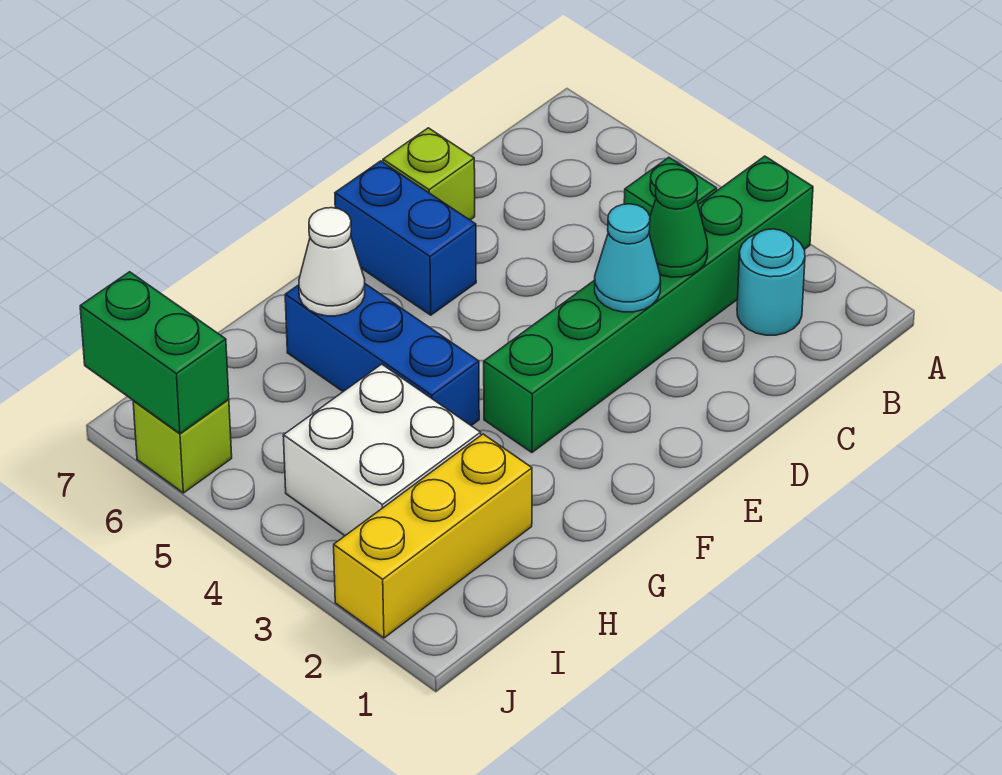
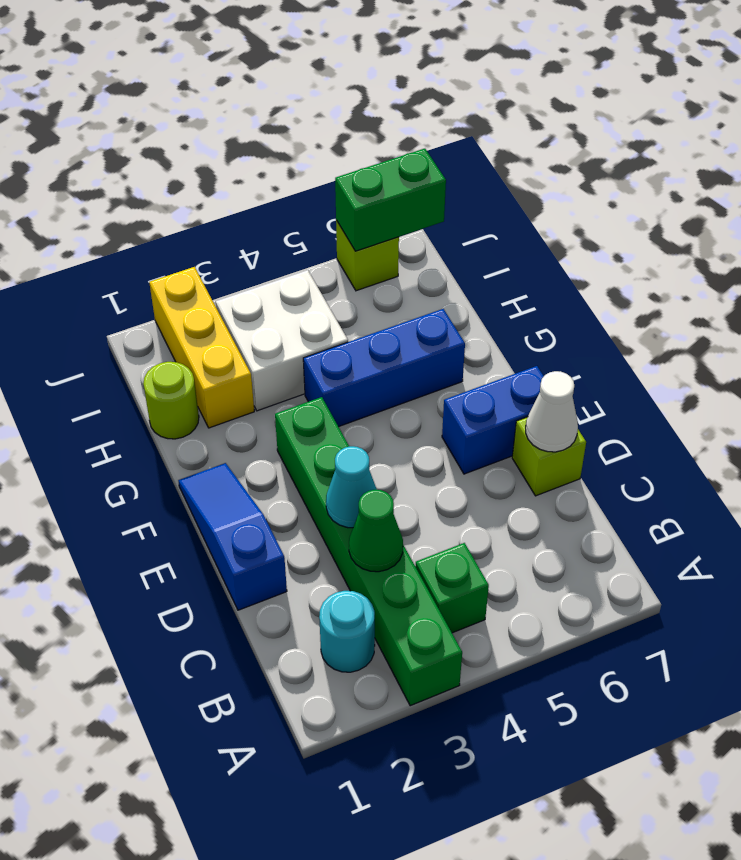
none -> blue 1x3 slope [178,463,287,610]
white 1x1 cone [299,208,365,316] -> white 1x1 cone moved to [526,371,578,452]
none -> lime 1x1 round brick [143,362,199,439]

